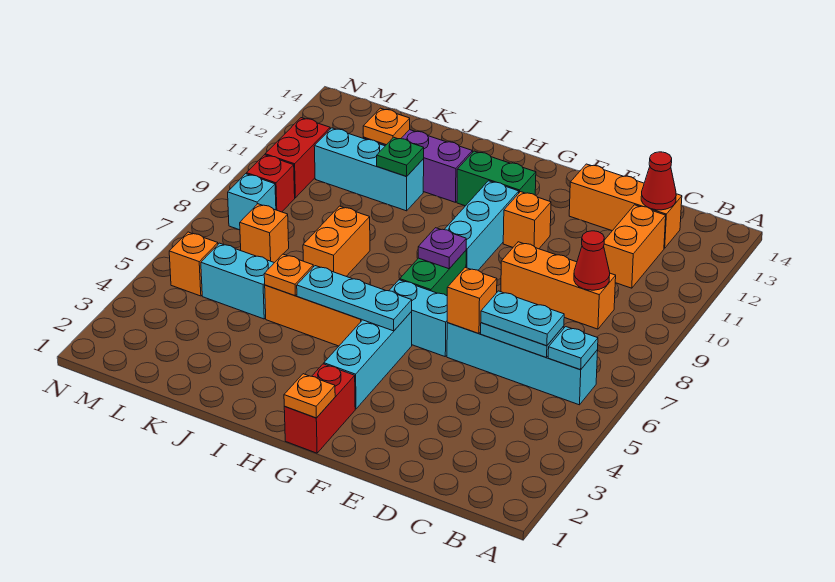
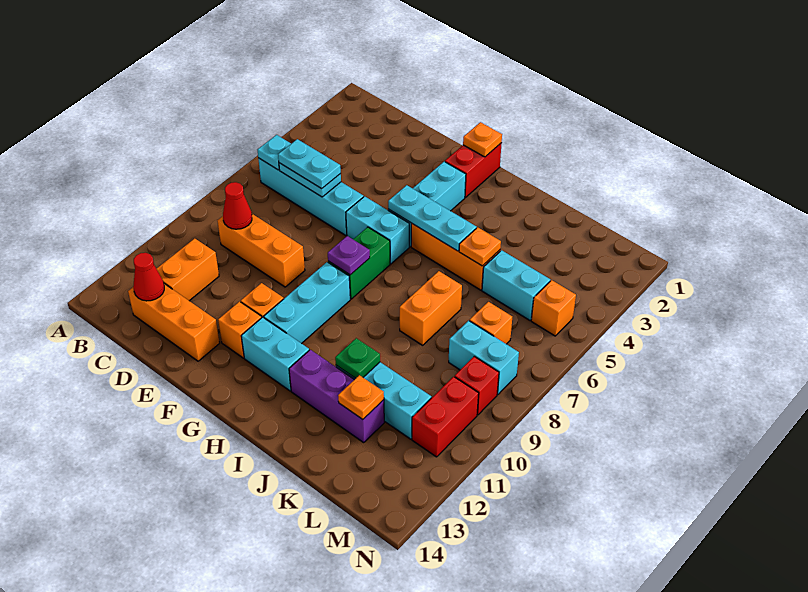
orange 1x1 brick [447,268,497,334] -> orange 1x1 brick moved to [218,302,262,358]
green 1x2 brick [457,151,536,206] -> cyan 1x2 brick [241,317,309,391]
cyan 1x1 brick [228,174,276,230] -> cyan 1x2 brick [449,321,519,394]

